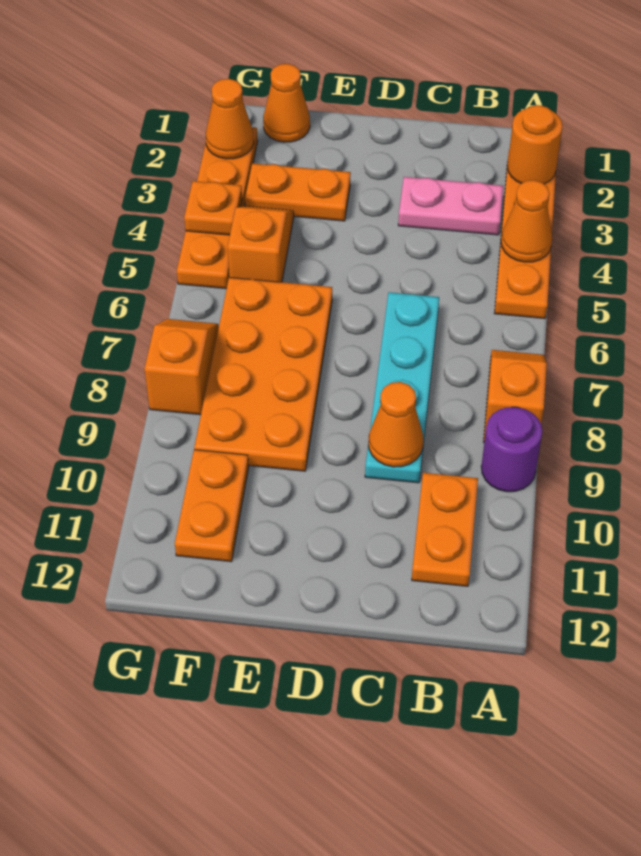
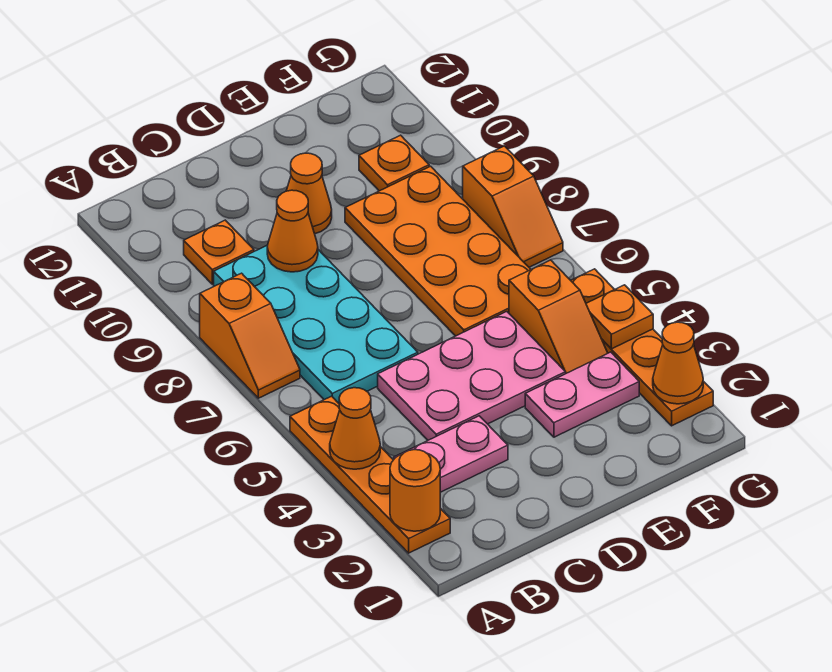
purple 1x1 round brick [481,407,542,492] -> none
orange 1x2 plate [412,473,478,586] -> orange 1x1 plate [184,220,254,284]
none -> pink 2x3 plate [378,312,566,440]
cyan 1x4 plate [365,292,439,483] -> cyan 2x4 plate [214,246,418,403]
orange 1x2 plate [245,163,351,221] -> pink 1x2 plate [525,352,639,437]
orange 1x1 cone [263,64,310,142] -> orange 1x1 cone moved to [286,153,332,234]
orange 1x2 plate [175,450,249,562] -> orange 1x1 plate [359,135,429,191]

